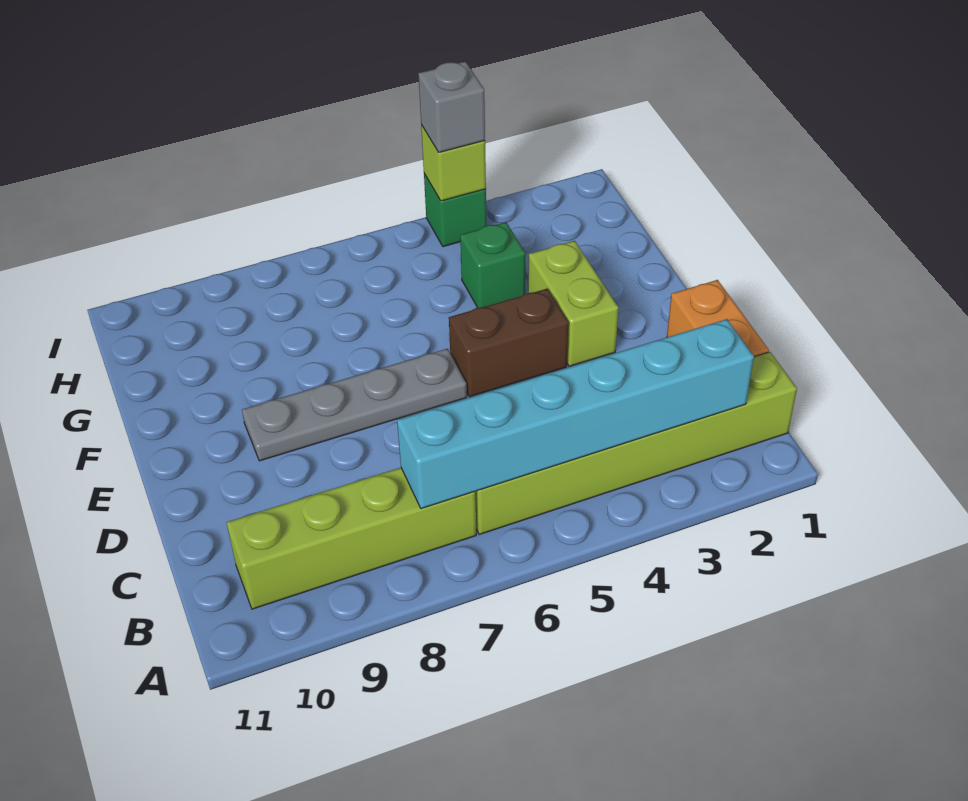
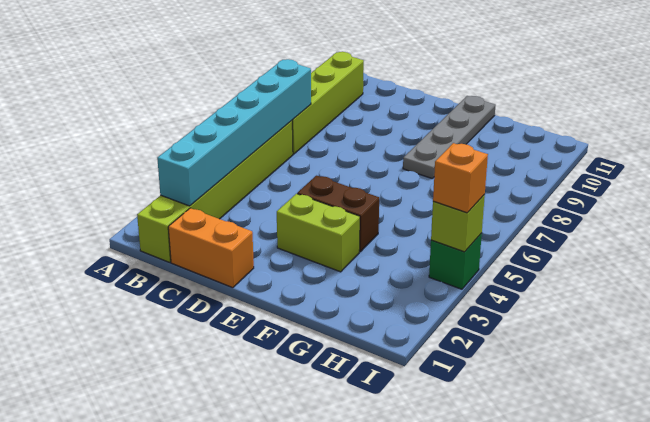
brown 1x2 brick [449,289,568,397] -> brown 1x2 brick turned to [297,176,379,252]
grey 1x4 plate [242,349,467,461] -> grey 1x4 plate moved to [403,96,496,178]
green 1x1 brick [460,222,525,308] -> none
grey 1x1 brick [418,61,485,152] -> orange 1x1 brick [433,143,488,213]

